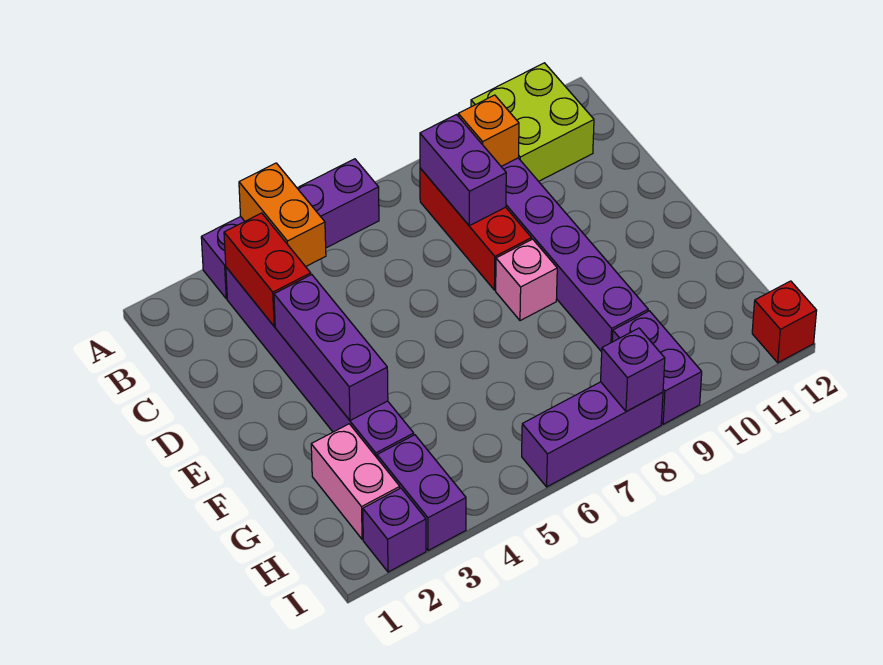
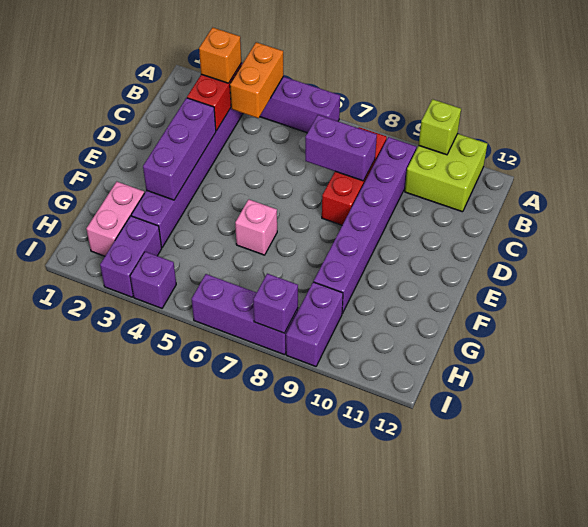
none -> lime 1x1 brick [419,99,461,155]
purple 1x2 brick [420,115,506,226] -> purple 1x2 brick turned to [305,115,377,181]
orange 1x1 brick [458,95,519,166] -> orange 1x1 brick moved to [199,27,241,83]
pink 1x1 brick [496,239,557,321] -> pink 1x1 brick moved to [235,199,277,255]
purple 1x1 brick [363,488,426,572] -> purple 1x1 brick moved to [130,252,176,308]
red 1x1 brick [752,281,817,363] -> none

